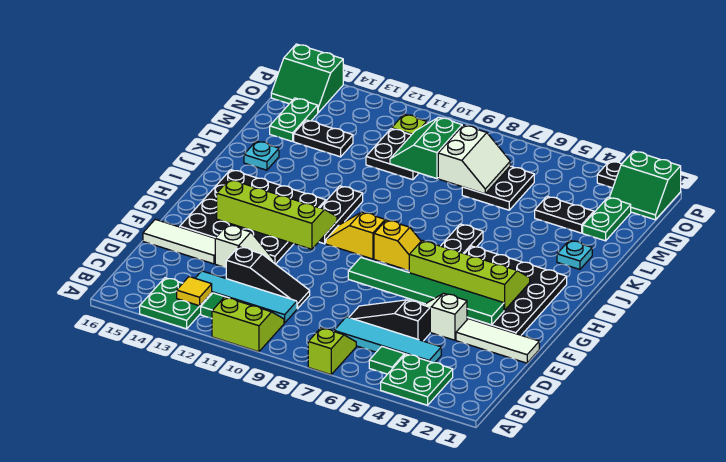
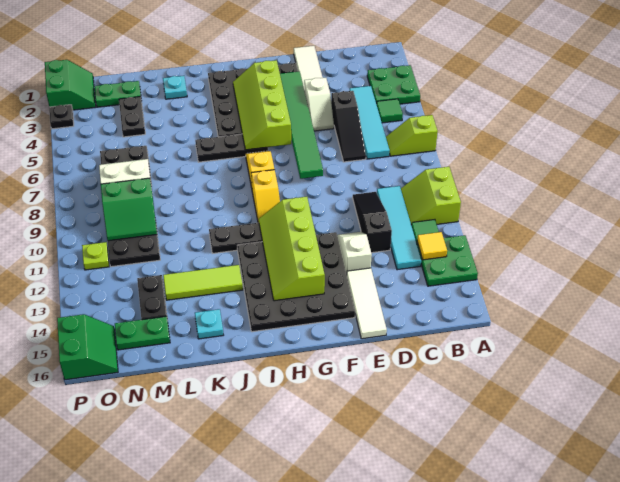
none -> lime 1x3 tile [163,265,243,300]

